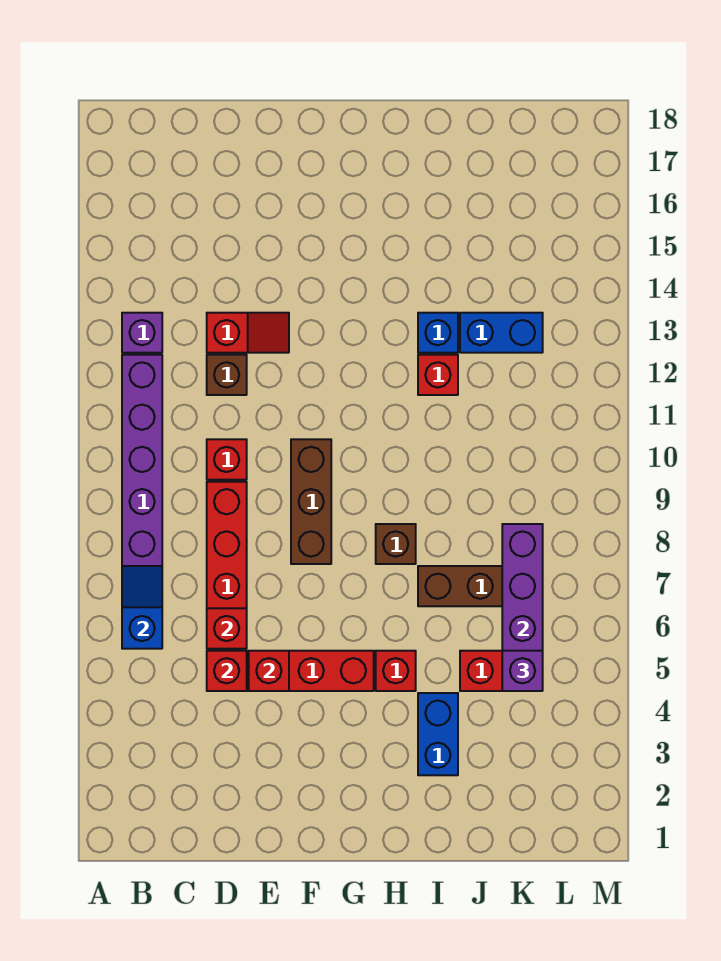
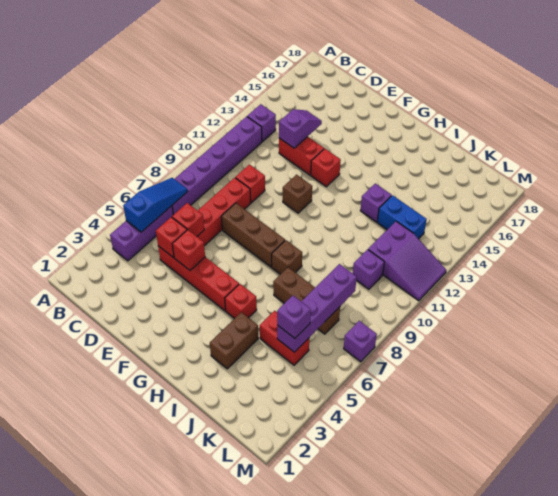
none -> purple 1x3 brick [110,206,173,261]
blue 1x2 slope [122,566,162,649] -> blue 1x3 slope [123,178,188,232]
brown 1x1 brick [207,355,247,395] -> brown 1x1 brick moved to [283,175,312,213]
red 1x2 slope [207,313,289,353] -> red 1x2 brick [279,137,324,175]
none -> purple 1x2 slope [279,109,322,148]
brown 1x3 brick [291,439,331,564] -> brown 1x3 brick turned to [221,203,285,267]
blue 1x2 brick [418,693,458,775] -> brown 1x2 brick [210,312,258,369]
red 1x1 brick [418,355,458,395] -> red 1x1 brick moved to [311,149,341,187]
blue 1x1 brick [418,313,458,353] -> purple 1x1 brick [360,183,391,222]
none -> purple 1x1 brick [353,250,384,289]
none -> purple 2x3 slope [368,221,446,301]
none -> purple 1x1 brick [344,321,377,362]

